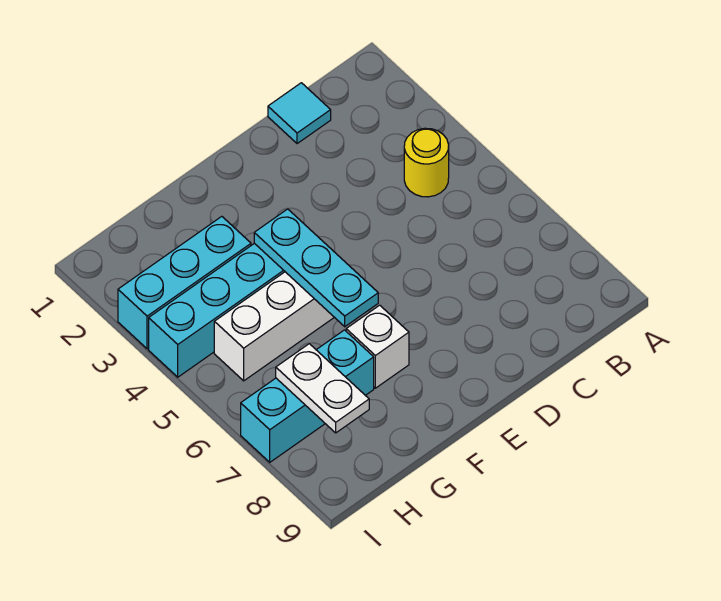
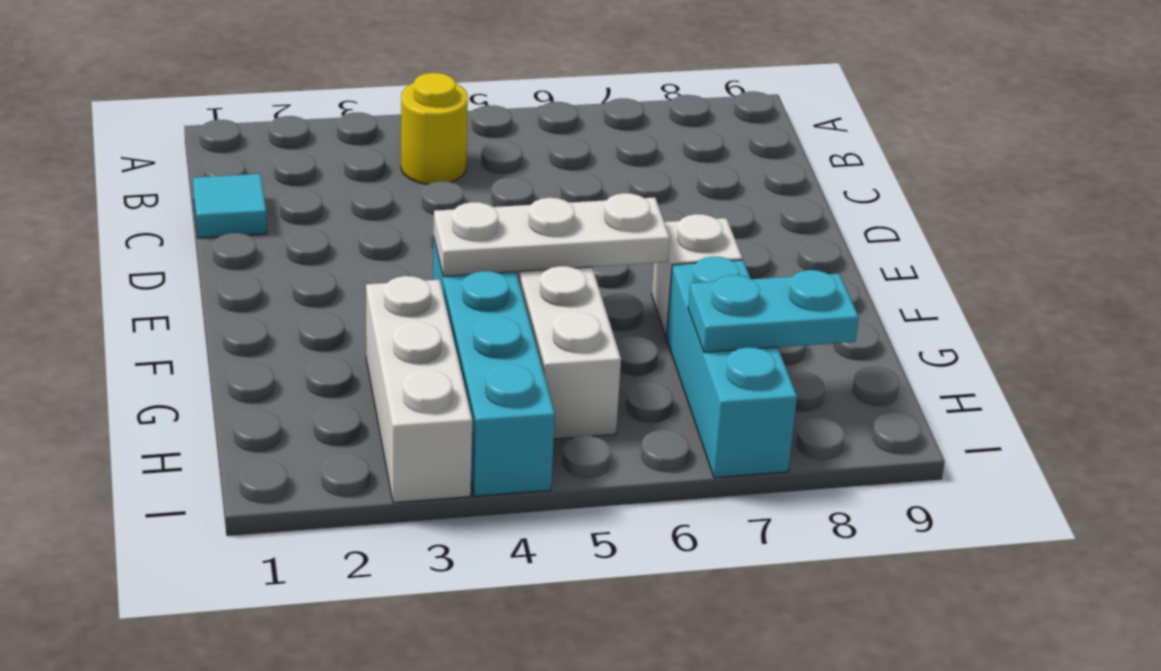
cyan 1x3 plate [254,209,378,327] -> white 1x3 plate [434,193,670,276]
cyan 1x3 brick [118,217,251,349] -> white 1x3 brick [366,276,472,503]
white 1x2 plate [276,344,369,433] -> cyan 1x2 plate [688,270,859,352]

